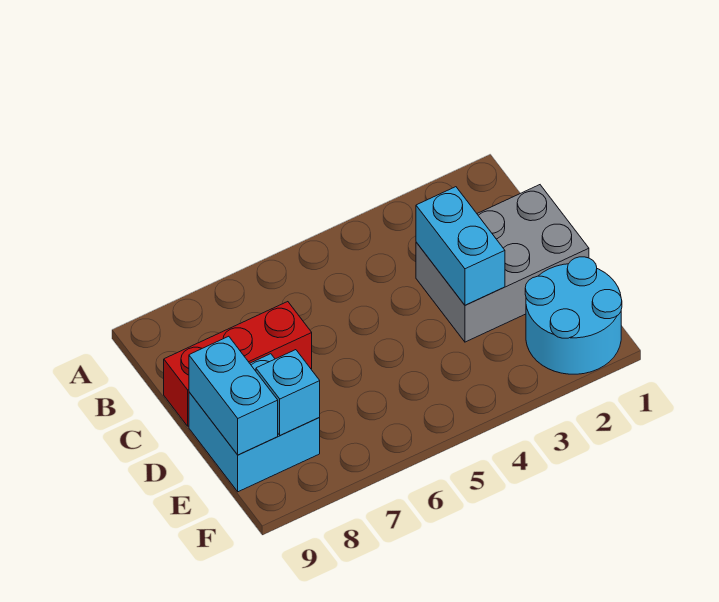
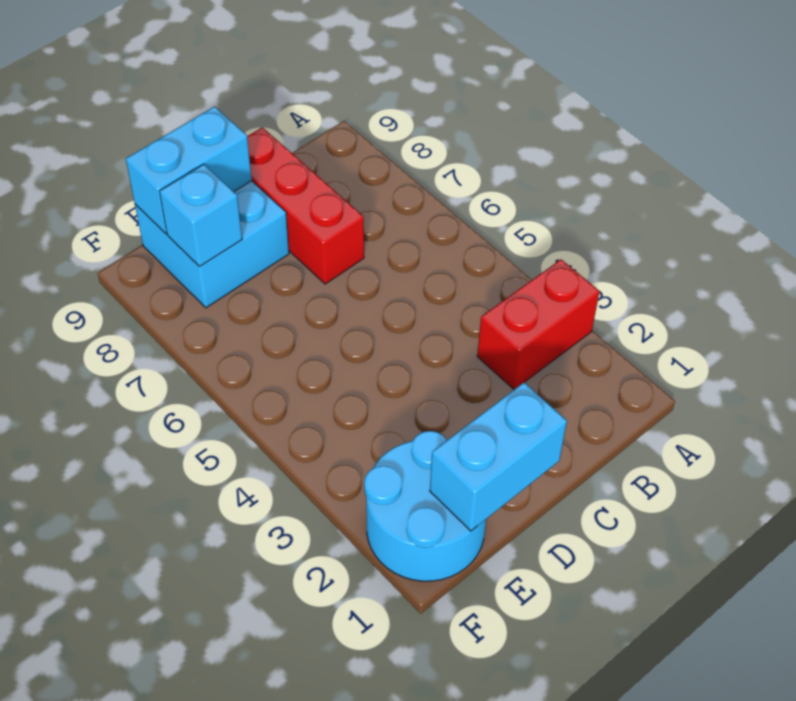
none -> red 1x2 brick [477,260,600,389]
grey 2x3 brick [416,185,589,342] -> none
cyan 1x2 brick [416,187,505,305] -> cyan 1x2 brick moved to [430,383,567,531]

